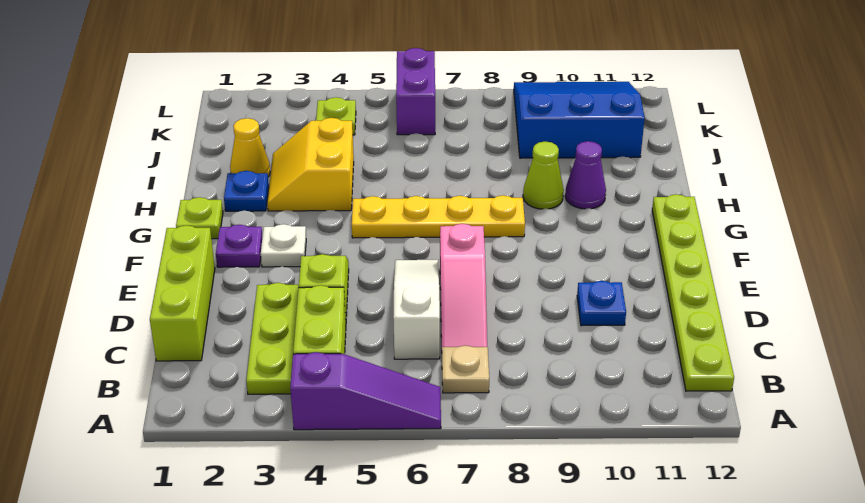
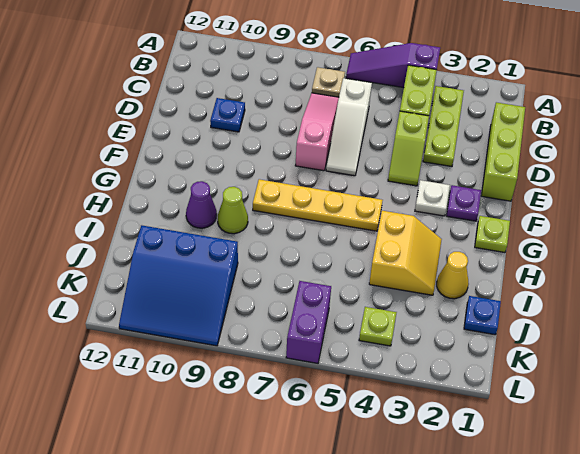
lime 1x6 plate [652,194,734,391] -> none
blue 1x1 plate [224,171,269,211] -> blue 1x1 plate moved to [464,296,501,335]

